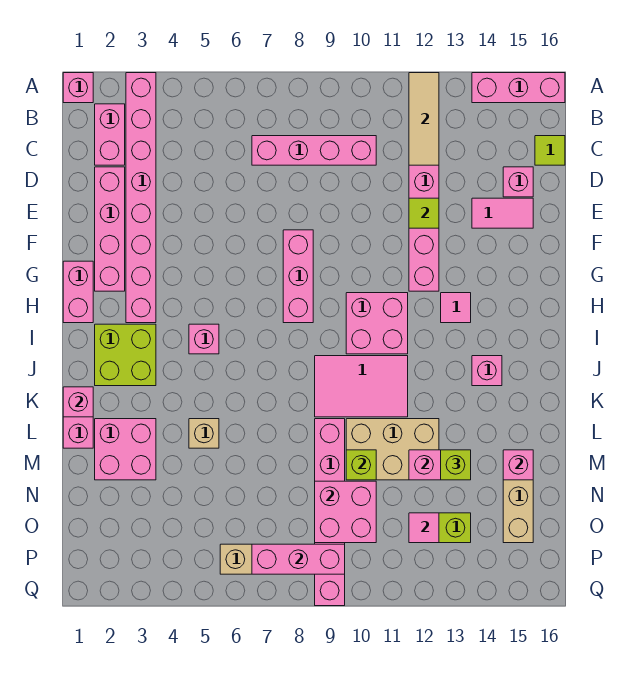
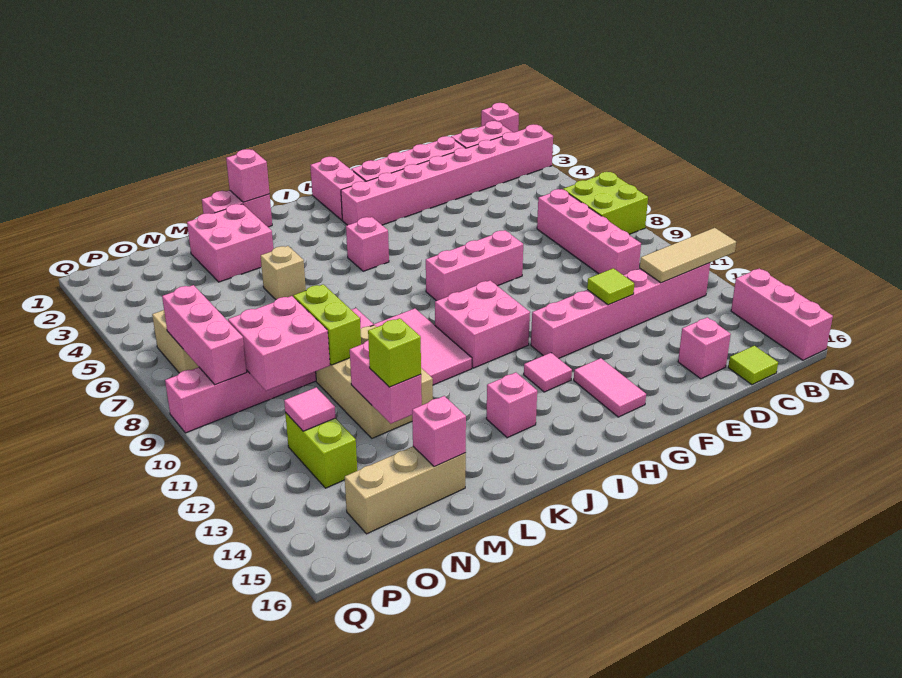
pink 1x2 tile [472,198,533,228] -> pink 1x2 tile moved to [574,358,646,417]
pink 1x2 brick [63,261,93,323] -> pink 1x2 brick turned to [310,157,365,220]
lime 2x2 brick [95,324,156,386] -> lime 2x2 brick moved to [563,172,648,234]
lime 1x1 brick [346,450,376,480] -> lime 1x2 brick [293,284,361,365]

